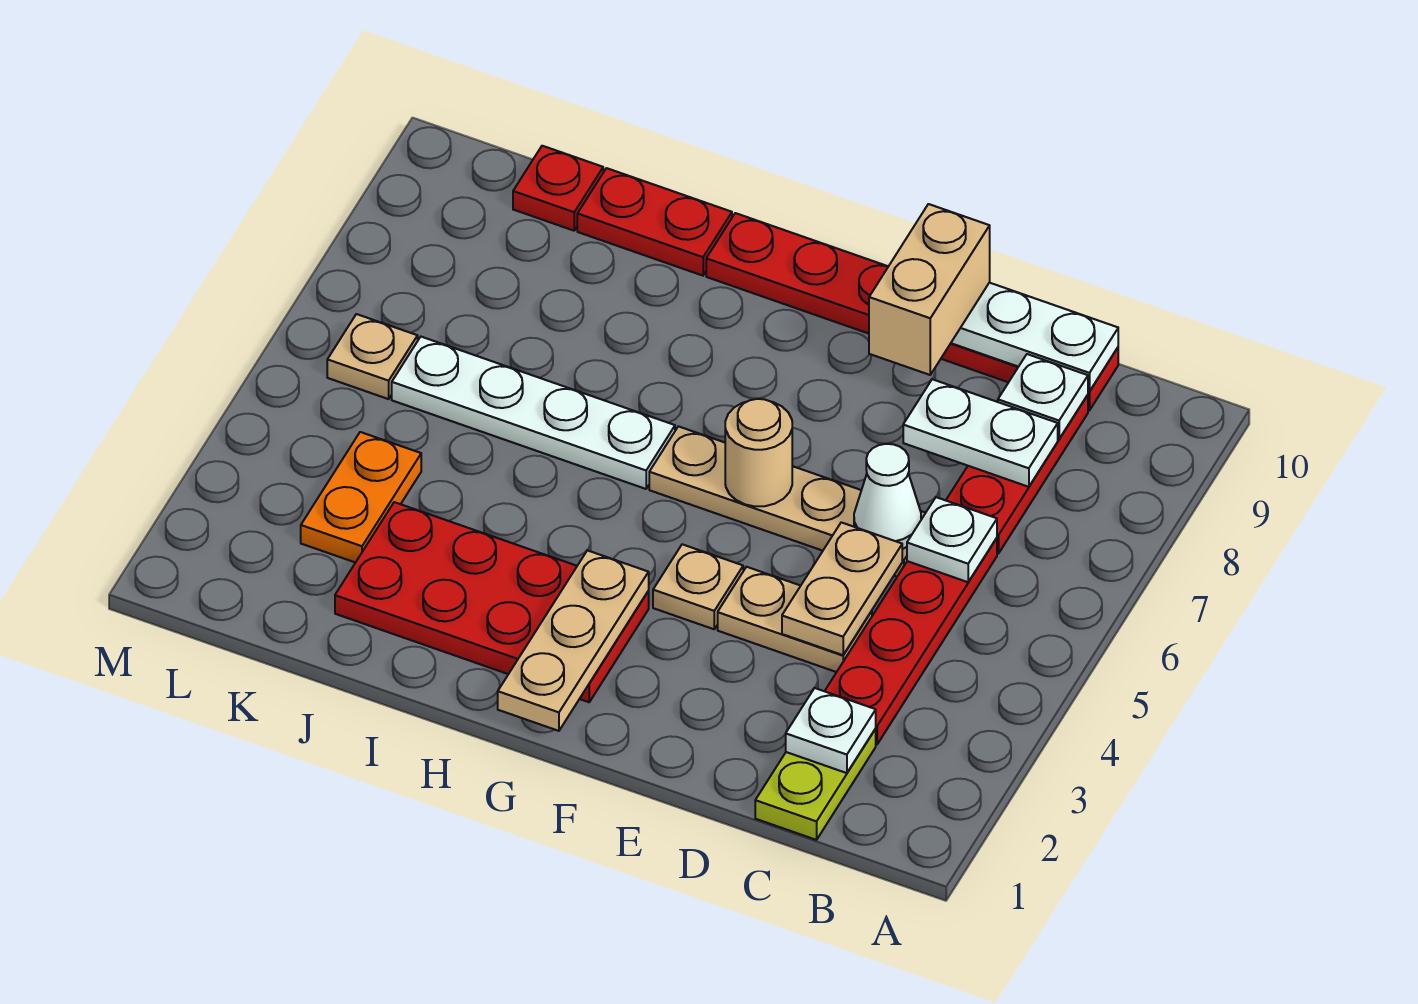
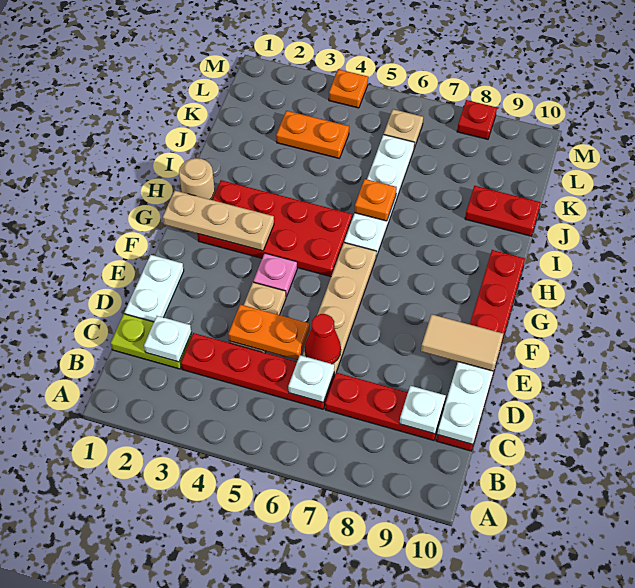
white 1x2 plate [903,379,1058,487] -> white 1x2 plate moved to [124,255,184,322]
tan 1x2 plate [782,522,902,655] -> orange 1x2 plate [228,304,310,360]
white 1x1 cone [854,444,921,549] -> red 1x1 cone [305,314,341,364]
tan 1x2 brick [869,204,990,375] -> tan 1x2 tile [421,314,503,371]
tan 1x1 plate [653,544,743,629] -> pink 1x1 plate [253,253,297,297]
tan 1x1 round brick [725,399,792,506] -> tan 1x1 round brick moved to [179,158,215,200]
red 2x4 plate [335,502,649,702] -> red 2x4 plate turned to [197,180,352,277]
none -> orange 1x1 plate [355,179,397,221]
red 1x2 plate [577,168,732,276] -> red 1x2 plate turned to [465,186,541,236]
red 1x1 plate [513,146,603,231] -> red 1x1 plate moved to [457,100,497,139]
none -> orange 1x1 plate [329,69,368,108]

